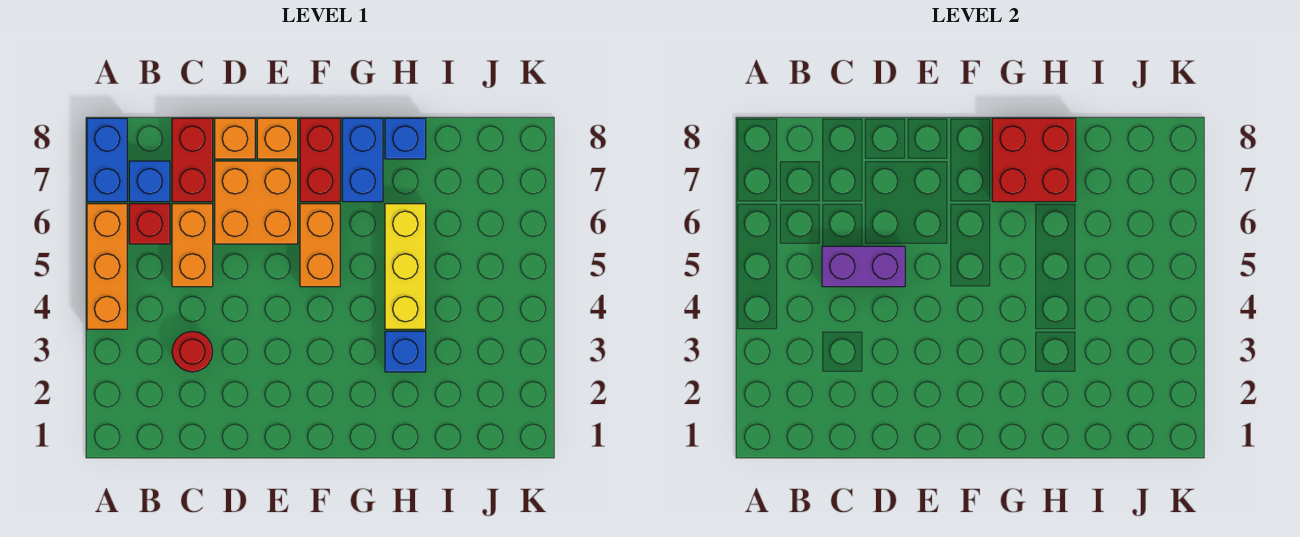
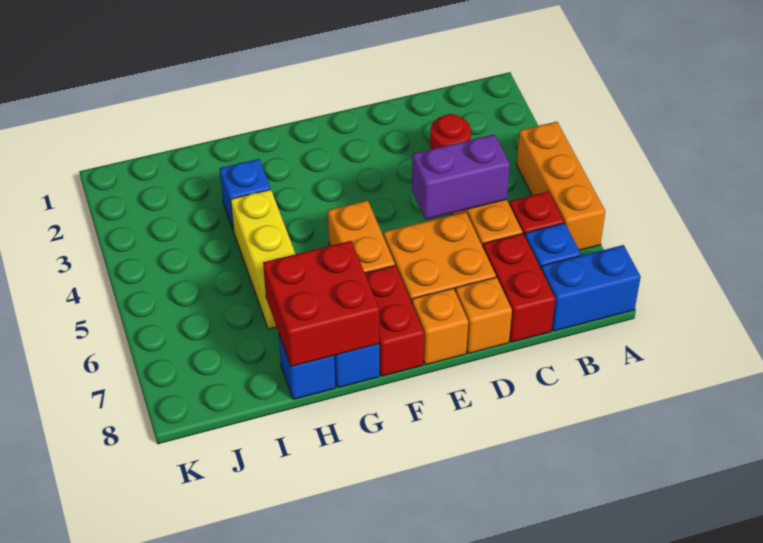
blue 1x2 brick [87,118,127,202] -> blue 1x2 brick turned to [541,245,641,331]

